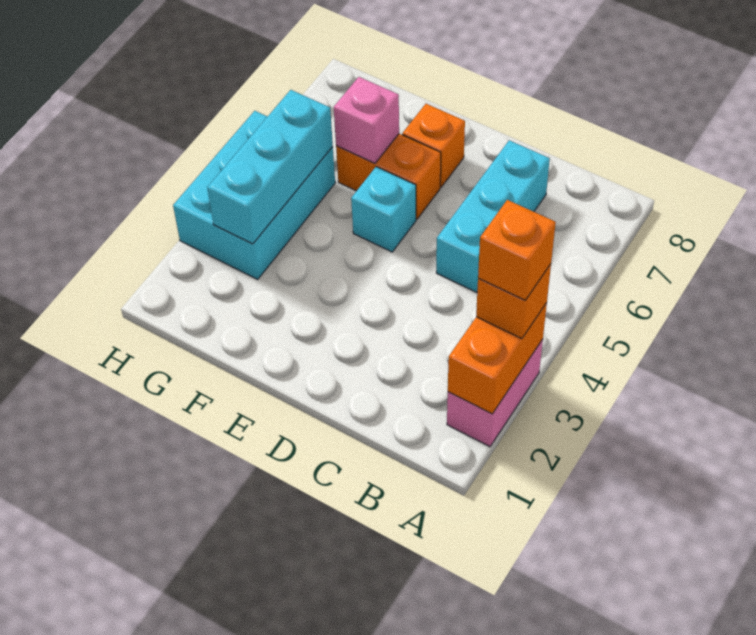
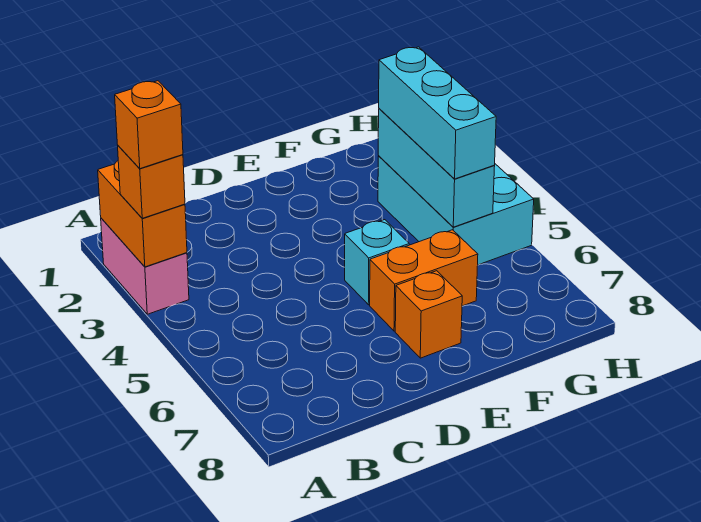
cyan 1x3 brick [436,140,550,292] -> cyan 1x3 brick moved to [379,47,496,179]
pink 1x1 brick [334,77,399,163] -> none

